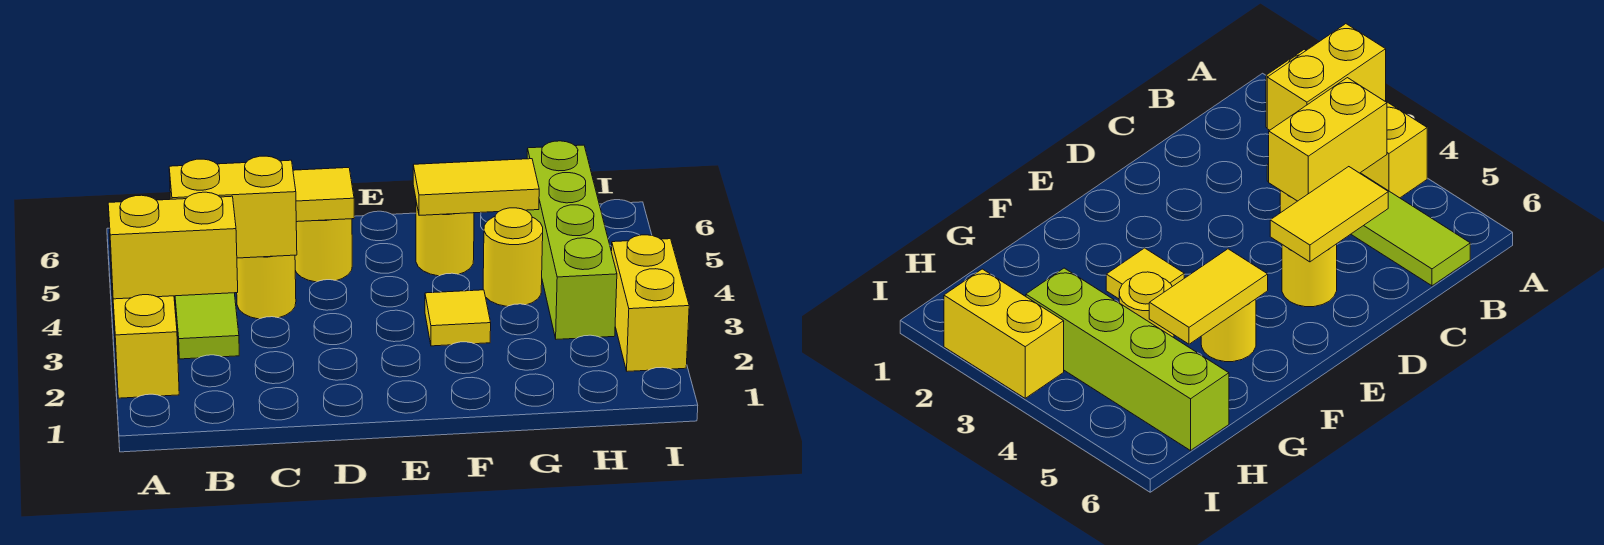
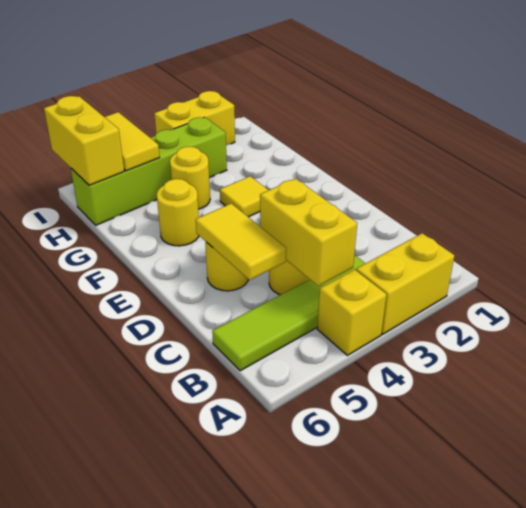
yellow 1x2 brick [108,192,238,299] -> yellow 1x2 brick moved to [44,96,124,185]
yellow 1x2 tile [413,159,539,215] -> yellow 1x2 tile moved to [105,112,160,171]

